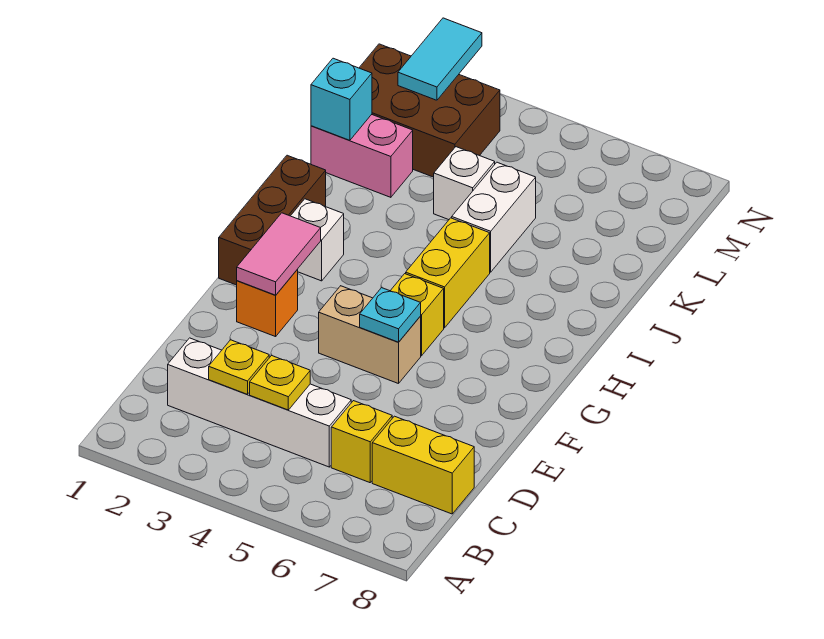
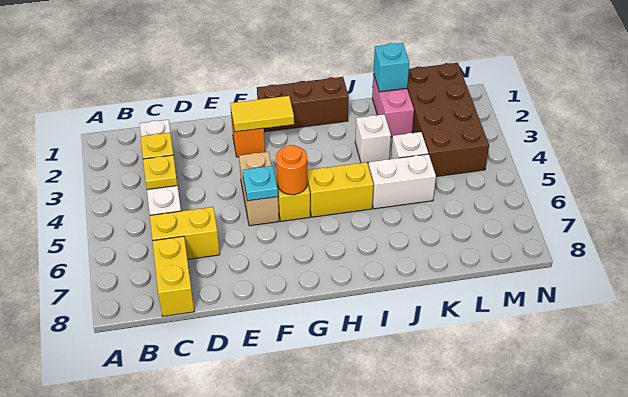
yellow 1x1 brick [331,401,392,483] -> yellow 1x2 brick [150,207,220,260]
pink 1x2 tile [237,213,321,295] -> yellow 1x2 tile [230,96,294,132]
none -> orange 1x1 round brick [276,145,307,195]
white 1x1 brick [291,199,344,281] -> white 1x1 brick moved to [355,114,391,163]
brown 2x3 brick [359,44,500,177] -> brown 2x4 brick [407,63,489,177]
cyan 1x2 tile [398,18,482,100] -> none

